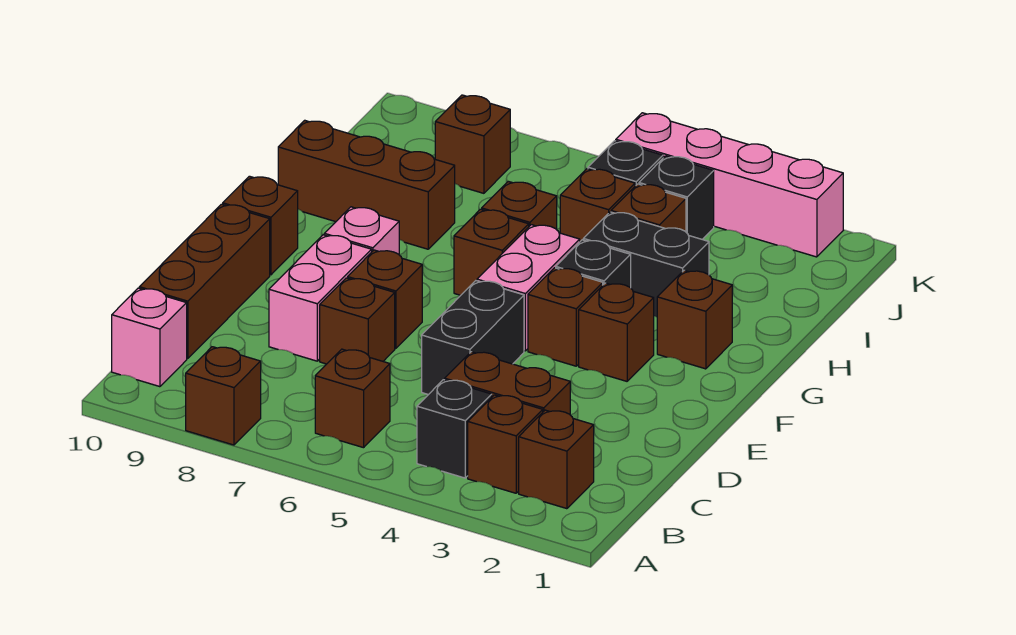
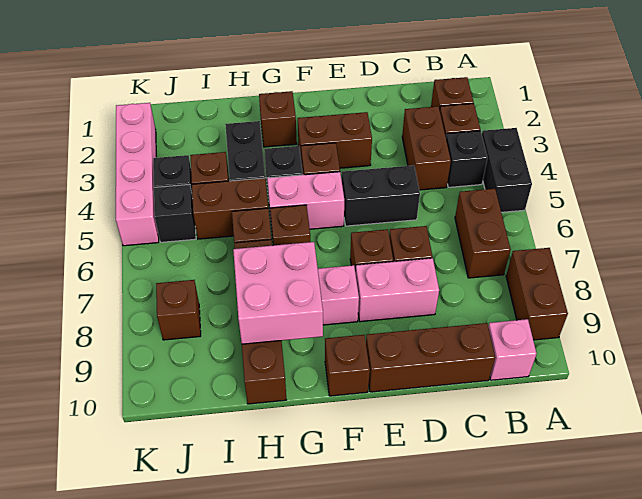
none -> black 1x2 brick [482,128,532,212]
brown 1x1 brick [186,347,261,445] -> brown 1x2 brick [506,248,568,340]
brown 1x1 brick [315,349,390,448] -> brown 1x2 brick [455,189,511,278]
brown 1x1 brick [579,283,654,381] -> brown 1x2 brick [298,112,372,168]
none -> pink 2x2 brick [233,242,323,344]
brown 1x3 brick [278,120,455,249] -> brown 1x4 brick [234,240,286,404]
brown 1x1 brick [560,169,635,241] -> brown 1x2 brick [192,178,268,239]

